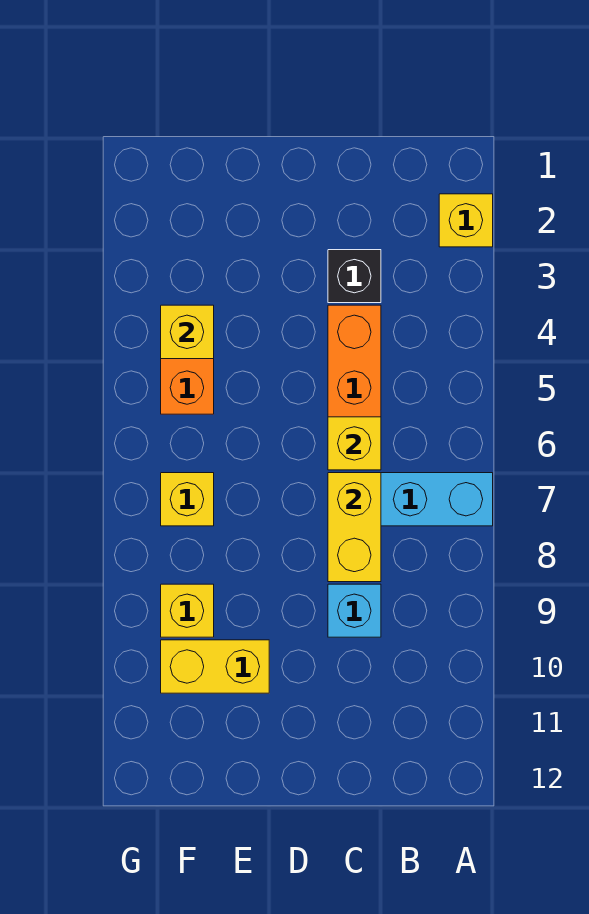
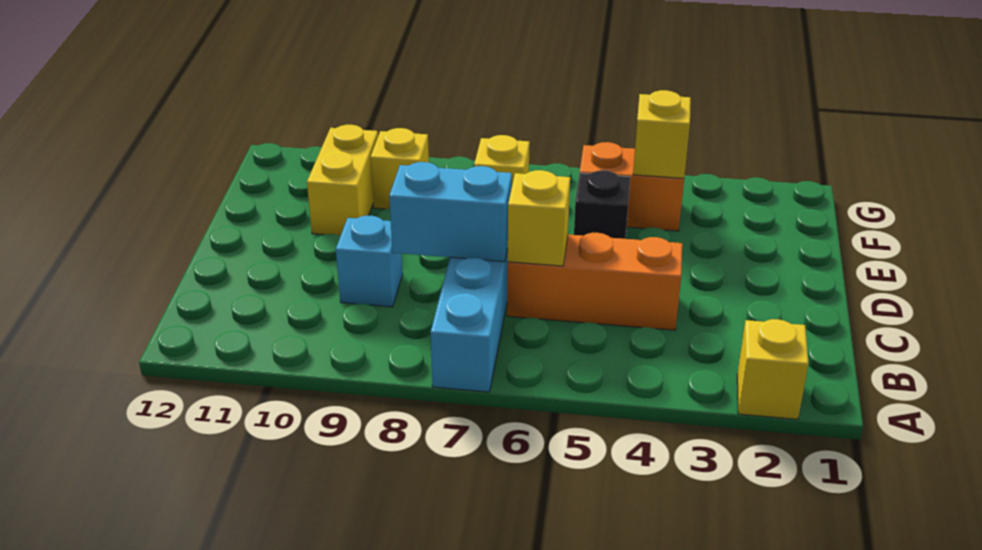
black 1x1 brick [328,250,381,303] -> black 1x1 brick moved to [574,170,630,239]
yellow 1x2 brick [328,473,381,582] -> cyan 1x2 brick [389,162,512,262]

